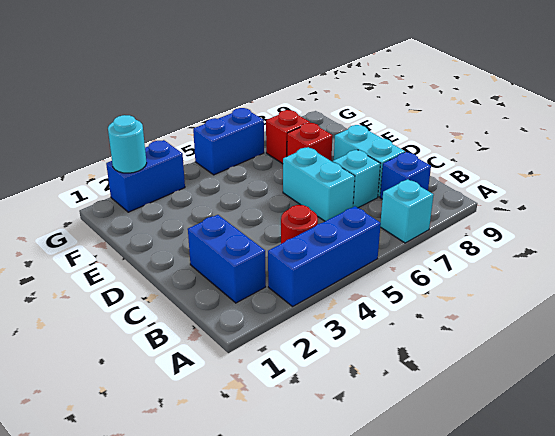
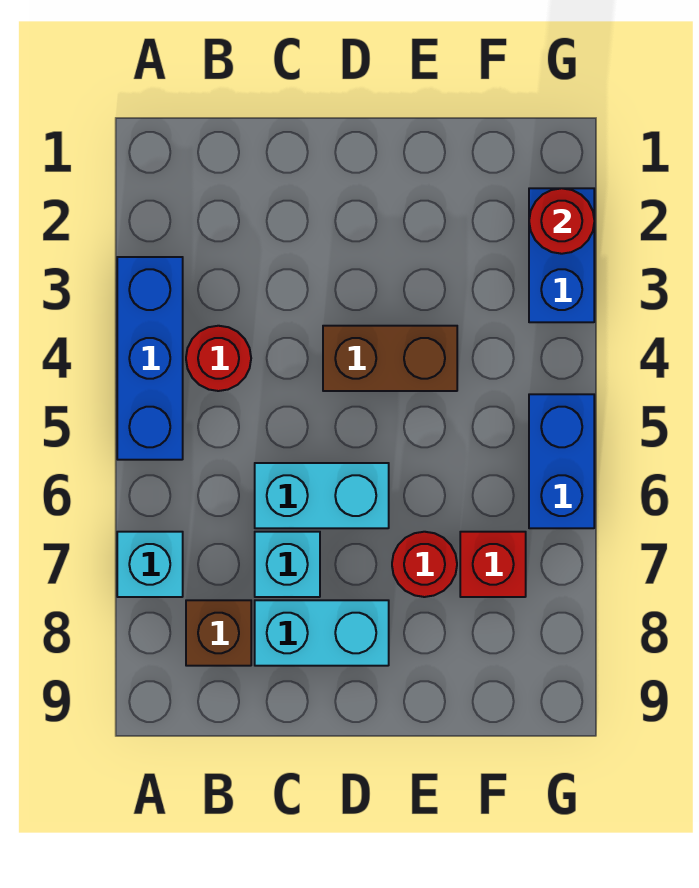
blue 1x2 brick [188,215,266,303] -> none
blue 1x1 brick [380,152,431,199] -> brown 1x1 brick [186,600,251,666]
none -> brown 1x2 brick [323,326,457,391]
red 1x1 brick [287,123,333,161] -> red 1x1 round brick [392,532,457,597]
cyan 1x1 round brick [108,115,147,173] -> red 1x1 round brick [529,188,594,254]

